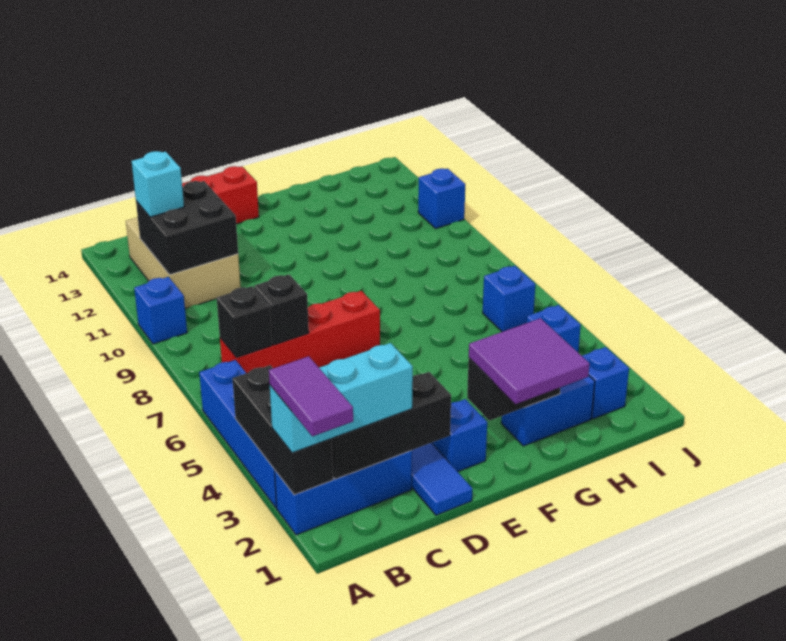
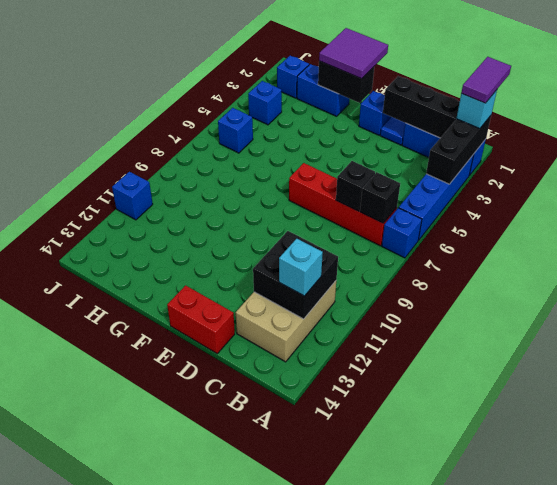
cyan 1x3 brick [270,343,413,453] -> cyan 1x1 brick [456,90,497,129]
blue 1x1 brick [134,277,187,344] -> blue 1x1 brick moved to [382,208,422,258]

